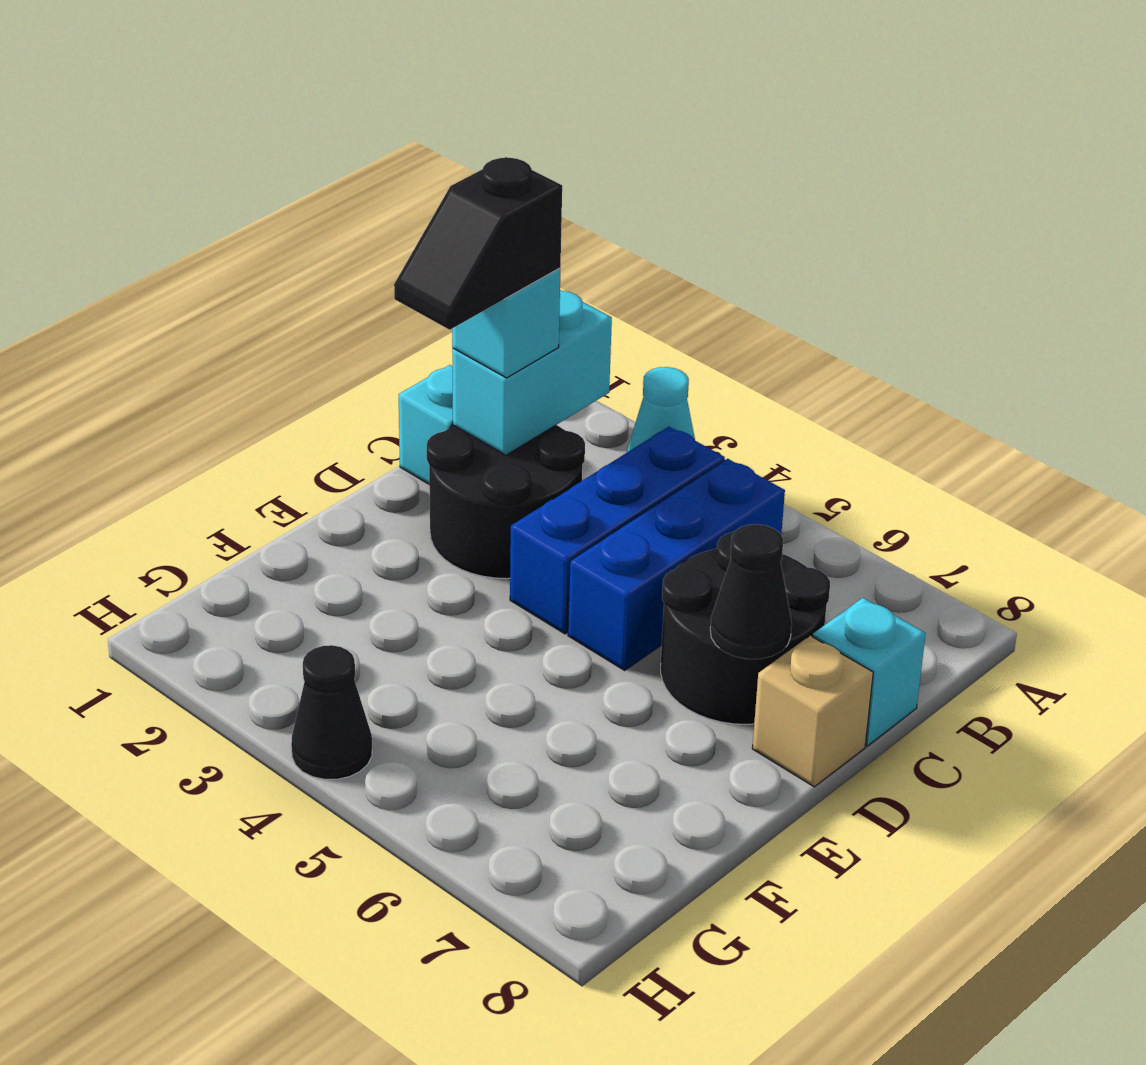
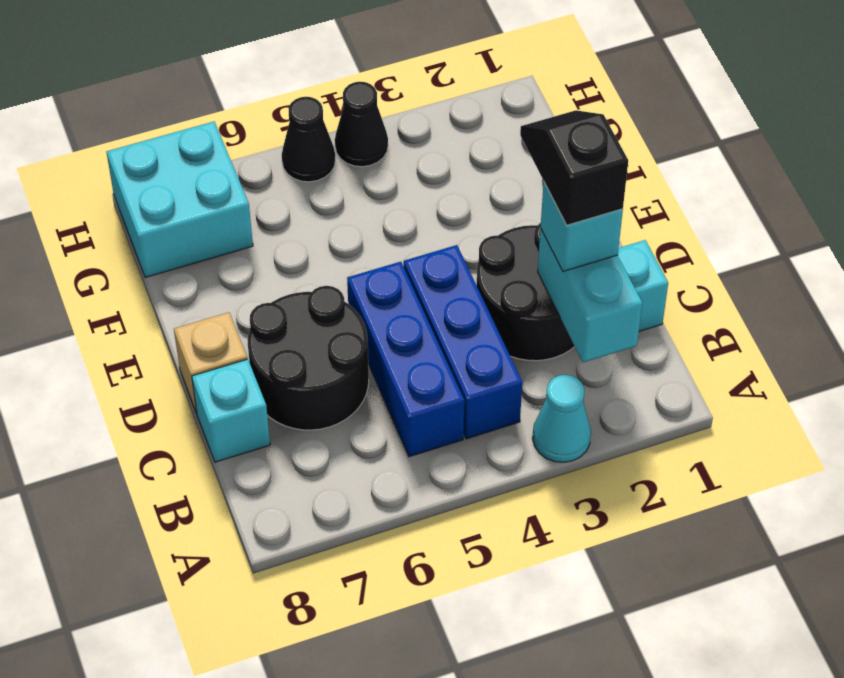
black 1x1 cone [710,524,792,659] -> black 1x1 cone moved to [282,97,335,182]
none -> cyan 2x2 brick [107,122,253,278]

